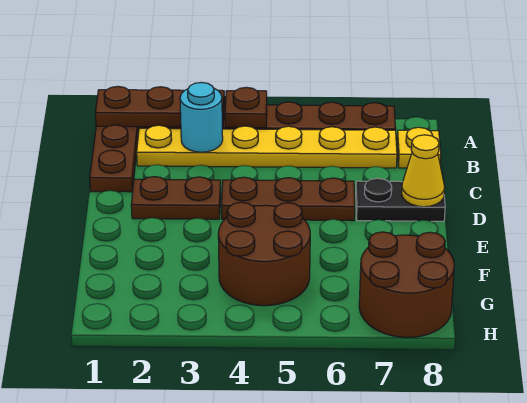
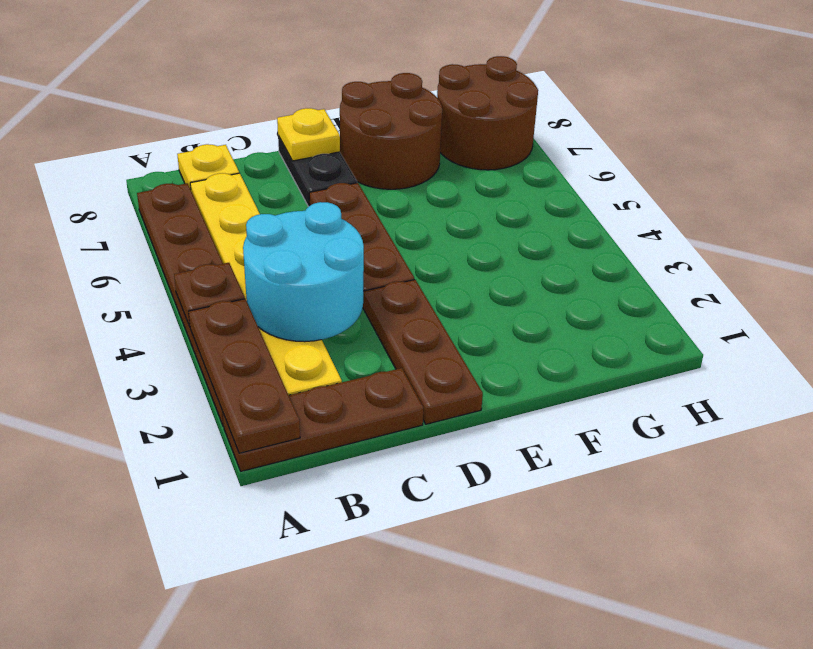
cyan 1x1 round brick [180,82,223,152] -> cyan 2x2 round brick [243,202,364,342]
brown 1x2 plate [131,177,221,219] -> brown 1x3 plate [363,280,483,424]
yellow 1x1 cone [401,135,445,207] -> yellow 1x1 plate [277,108,340,161]
brown 2x2 round brick [218,202,310,306] -> brown 2x2 round brick moved to [340,73,442,189]

